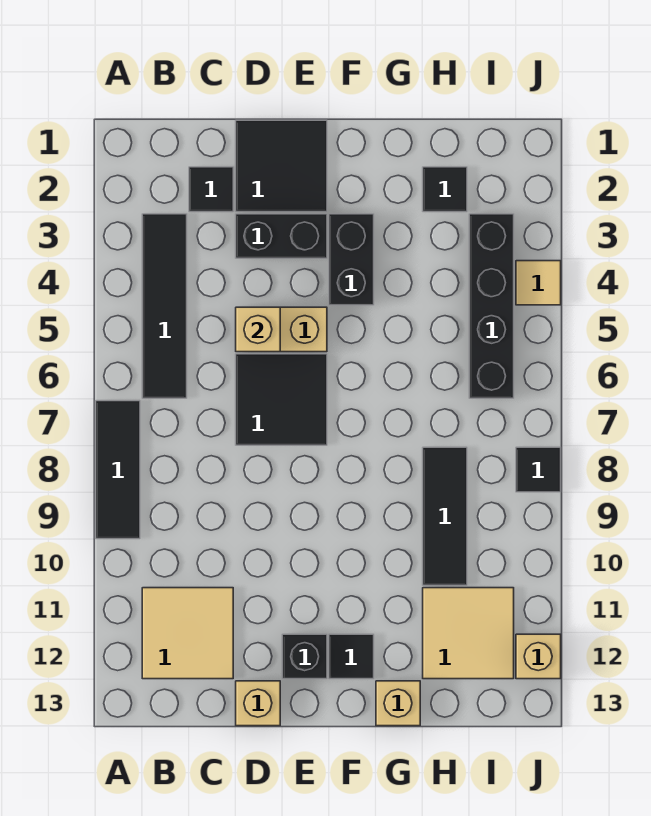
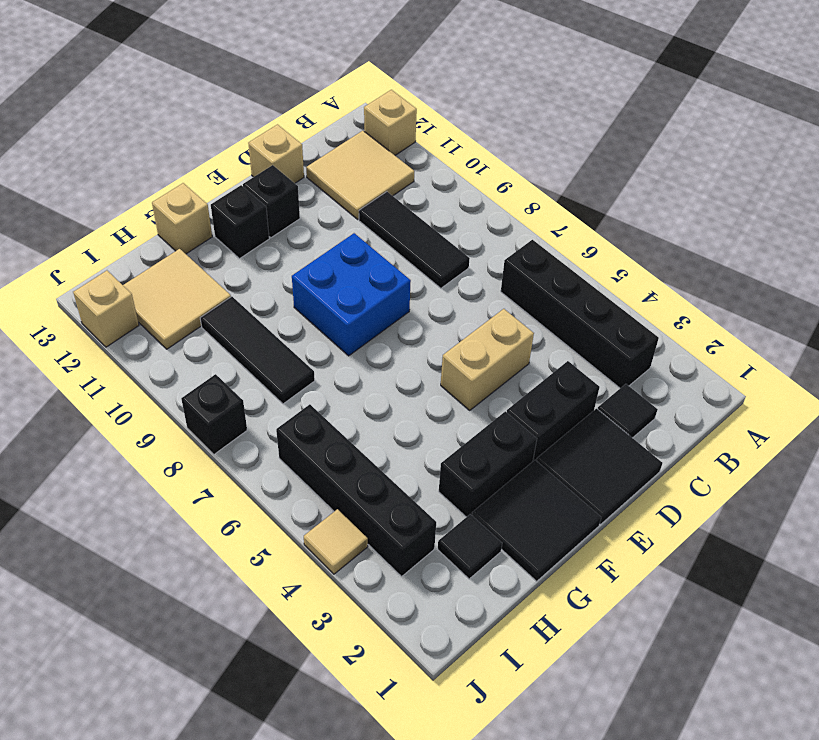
black 1x3 tile [96,401,140,539] -> black 1x3 tile moved to [359,192,470,288]
black 1x4 tile [142,214,187,398] -> black 1x4 brick [501,240,659,388]
tan 1x1 brick [236,307,280,352] -> tan 1x1 brick moved to [364,90,417,155]
black 2x2 tile [236,354,327,445] -> black 2x2 tile moved to [472,460,601,581]
none -> blue 2x2 brick [292,233,411,356]
black 1x2 brick [329,214,374,305] -> black 1x2 brick turned to [439,411,537,517]
black 1x1 tile [329,634,374,679] -> black 1x1 brick [211,185,269,259]
black 1x1 tile [516,447,561,492] -> black 1x1 brick [181,374,247,454]

